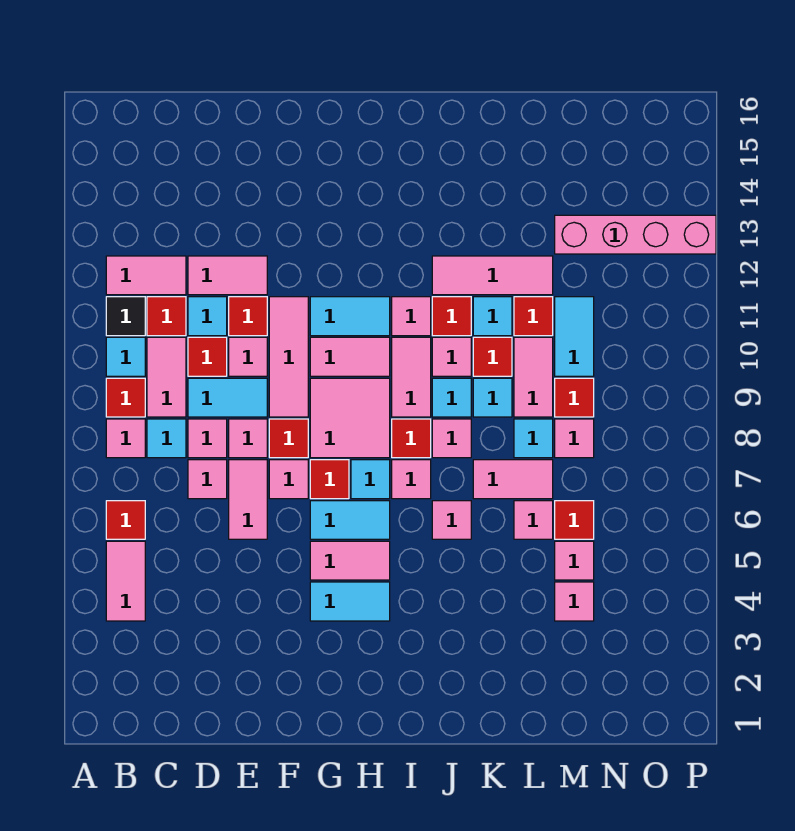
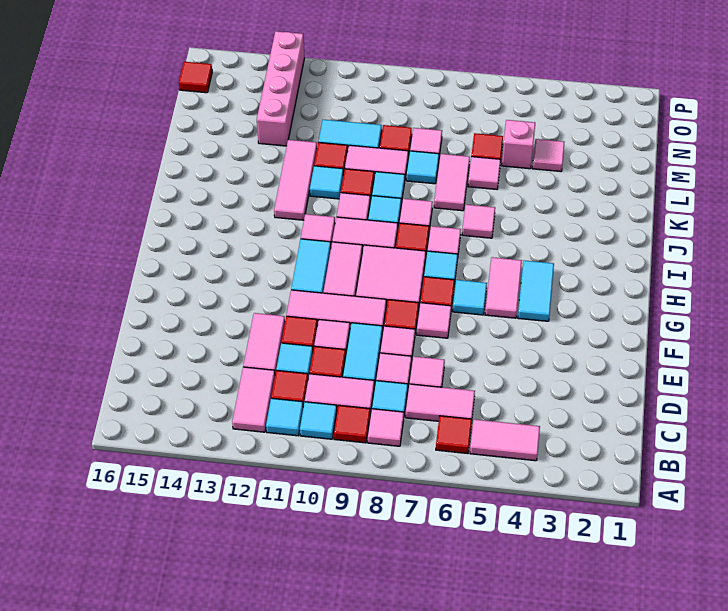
black 1x1 tile [106,297,145,336] -> cyan 1x1 tile [266,398,303,436]
pink 1x2 tile [229,460,267,539] -> pink 1x2 tile moved to [406,384,475,421]
cyan 1x2 tile [310,501,390,539] -> cyan 1x1 tile [453,280,487,315]
red 1x1 tile [432,297,471,336] -> red 1x1 tile moved to [179,62,212,93]
pink 1x1 tile [555,541,594,580] -> pink 1x1 brick [502,120,535,169]

